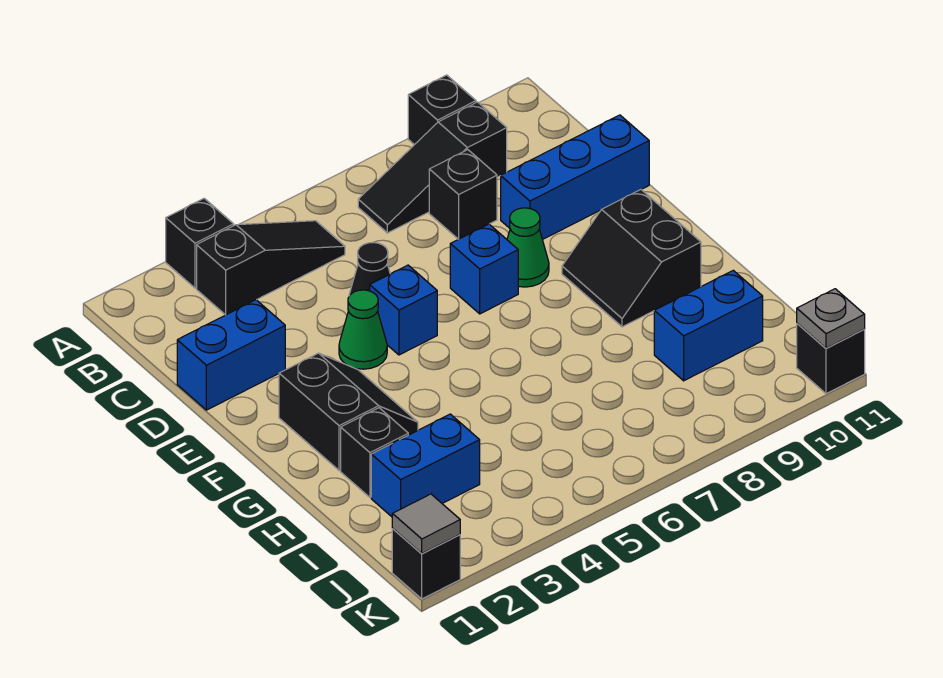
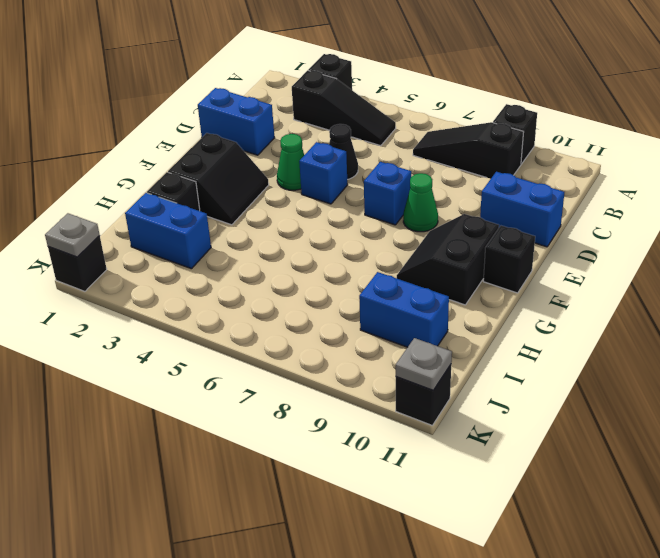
black 1x1 brick [429,150,497,239] -> black 1x1 brick moved to [483,226,535,293]
blue 1x3 brick [501,115,649,240] -> blue 1x2 brick [480,172,564,247]
grey 1x1 tile [392,494,460,554] -> grey 1x1 plate [45,213,100,257]

